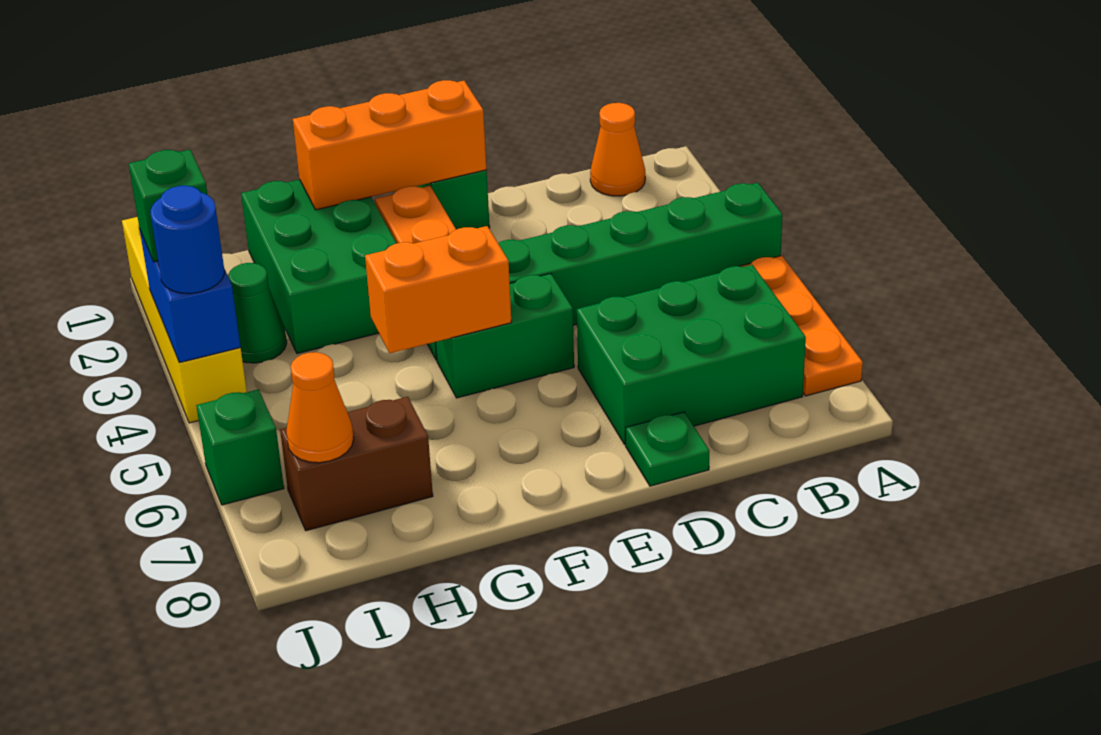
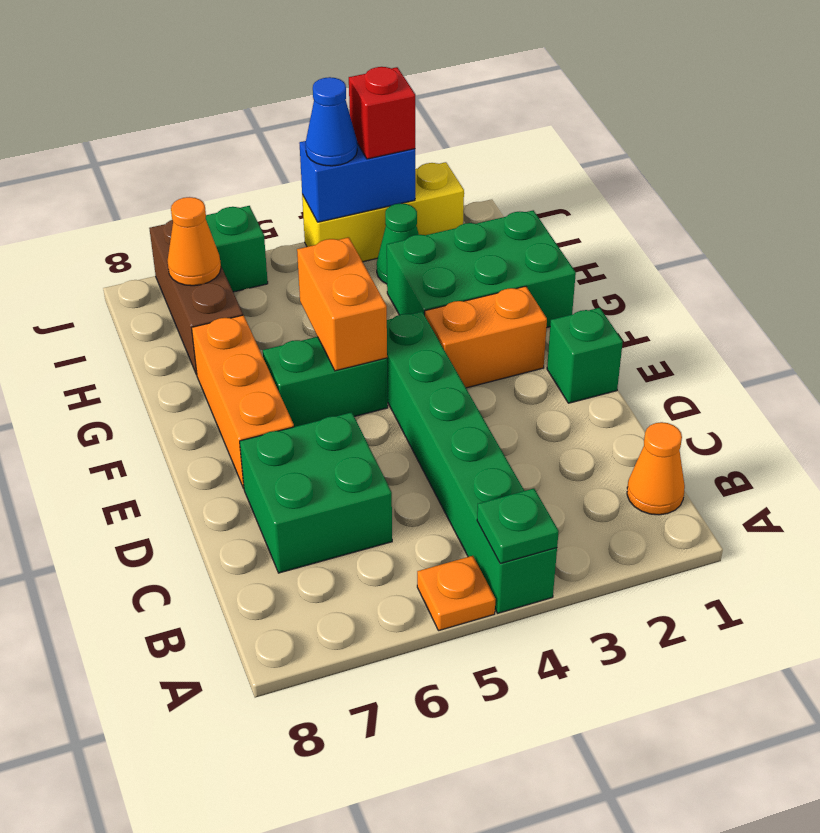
orange 1x3 plate [740,256,863,396] -> orange 1x1 plate [417,556,495,631]
green 2x3 brick [577,265,806,445] -> green 2x2 brick [240,412,392,573]
green 1x1 plate [626,412,709,486] -> green 1x1 plate moved to [477,488,559,564]
orange 1x3 brick [293,80,487,210] -> orange 1x3 brick moved to [192,315,294,488]
green 1x2 brick [436,273,574,398] -> green 1x2 brick turned to [263,337,388,427]
brown 1x2 brick [280,397,433,531] -> brown 1x3 brick [149,220,243,375]
yellow 1x4 brick [122,217,247,423] -> yellow 1x3 brick [302,162,464,262]
green 1x1 brick [129,150,207,262] -> red 1x1 brick [349,67,415,159]
blue 1x1 round brick [150,186,225,294] -> blue 1x1 cone [306,77,357,166]

